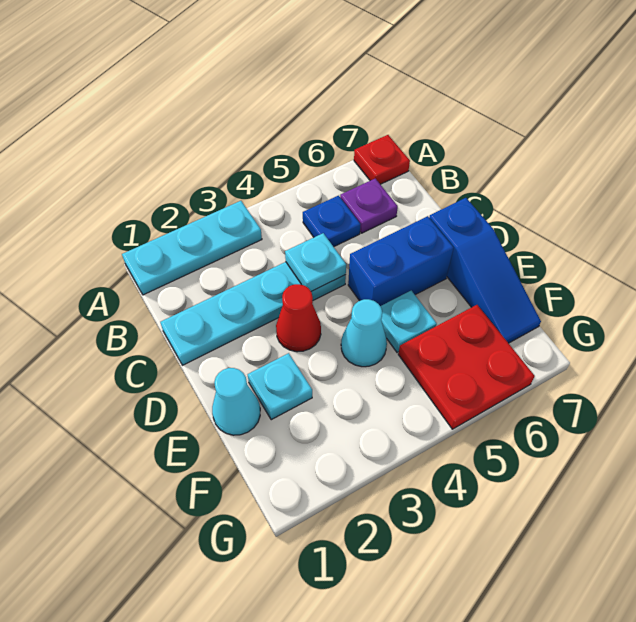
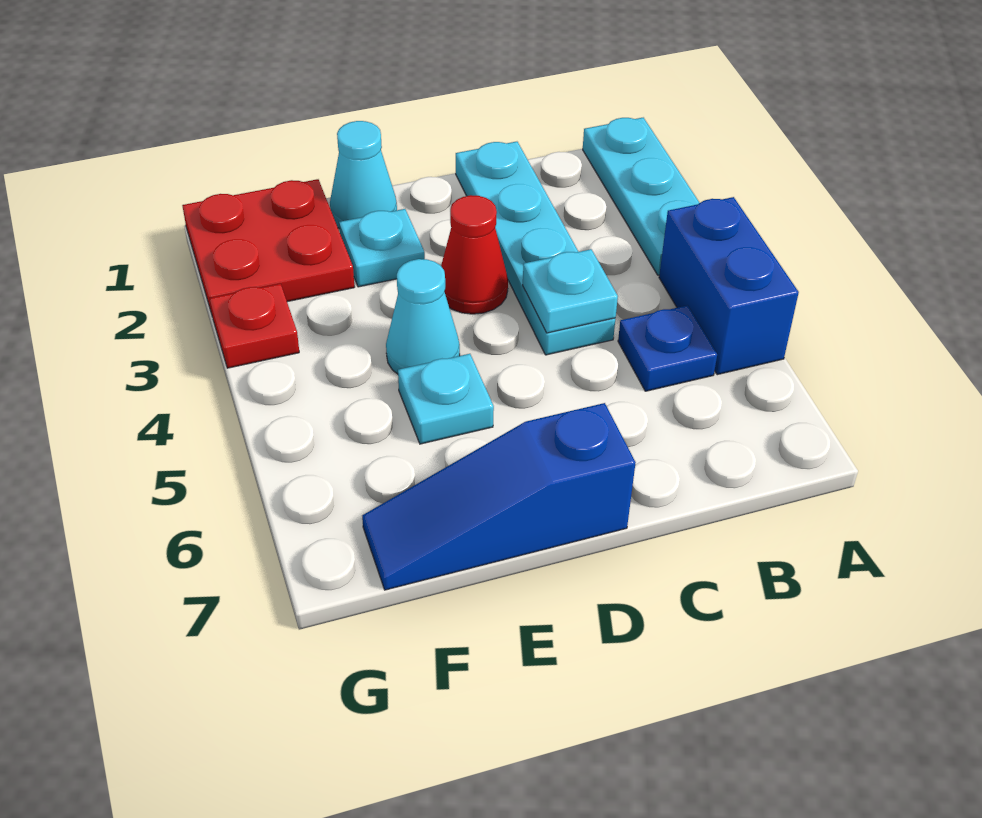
red 1x1 plate [354,135,410,184] -> red 1x1 plate moved to [210,284,299,368]
purple 1x1 plate [340,179,398,233] -> none
blue 1x2 brick [348,216,453,306] -> blue 1x2 brick moved to [659,197,799,375]
red 2x2 plate [398,305,534,429] -> red 2x2 plate moved to [182,179,354,317]

